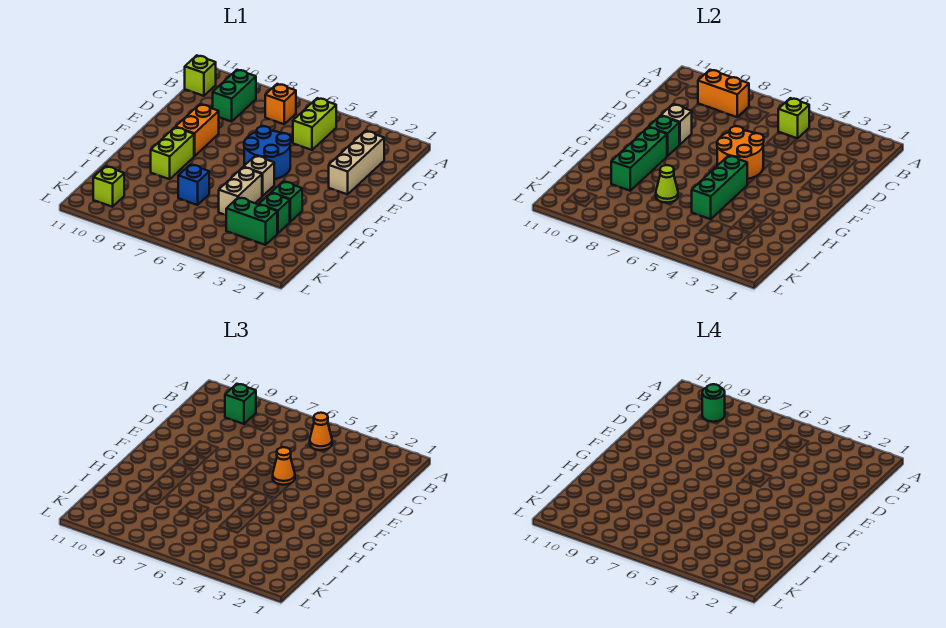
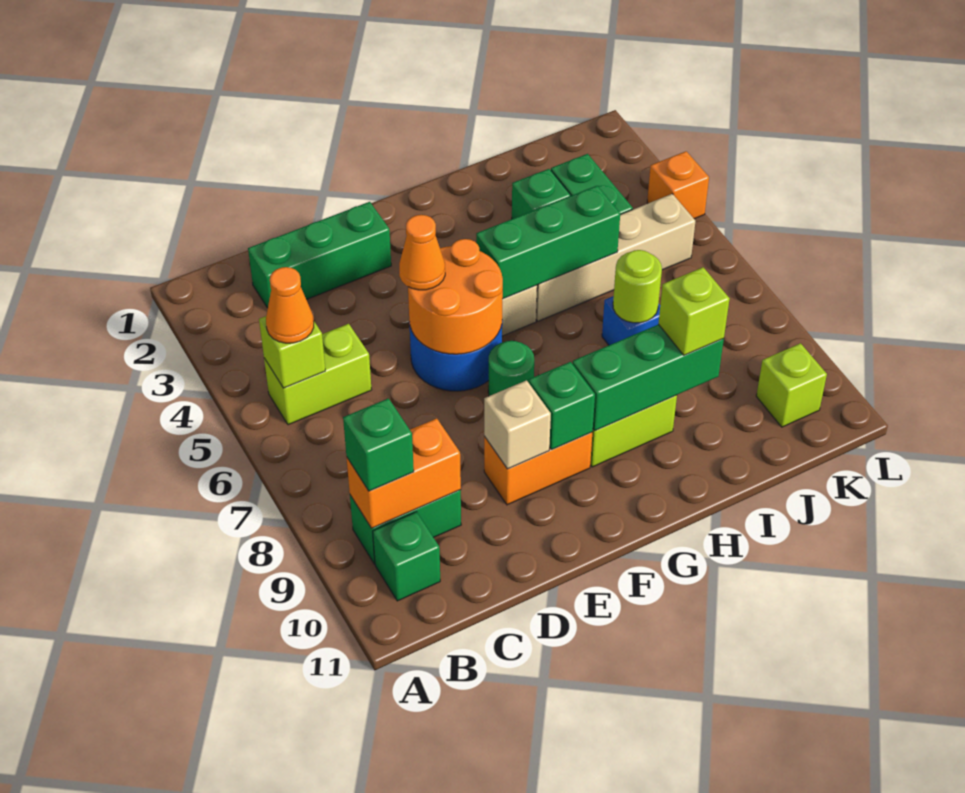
orange 1x1 brick [265,84,296,124] -> orange 1x1 brick moved to [647,151,709,219]
orange 1x2 brick [698,70,749,117] -> orange 1x2 brick turned to [347,418,461,528]
green 1x1 round brick [702,384,725,422] -> green 1x1 round brick moved to [488,341,534,396]
lime 1x1 brick [185,55,216,96] -> lime 1x1 brick moved to [658,267,729,355]
tan 1x3 brick [329,131,384,194] -> green 1x3 brick [248,202,391,308]
green 1x1 brick [271,182,302,222] -> green 1x1 brick moved to [373,512,440,601]
tan 1x2 brick [219,167,262,215] -> tan 1x4 brick [536,194,695,321]
lime 1x1 cone [656,165,678,203] -> lime 1x1 round brick [613,250,662,323]

